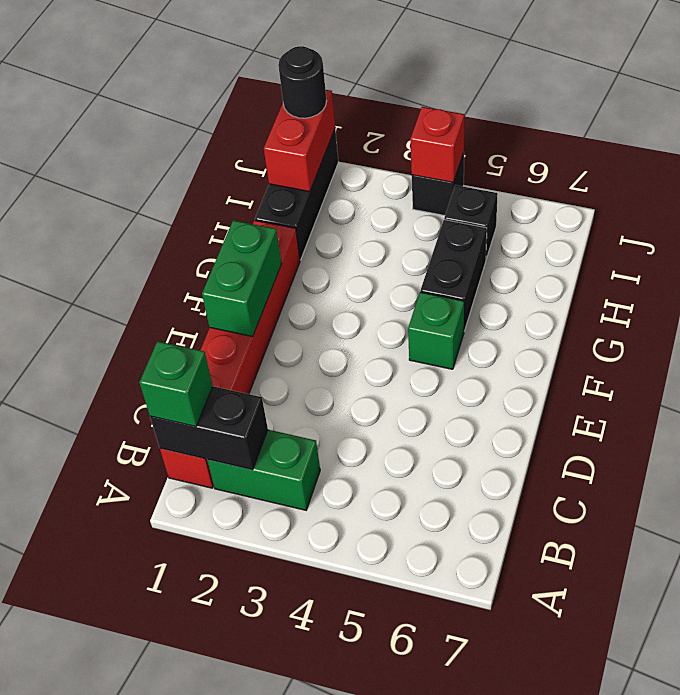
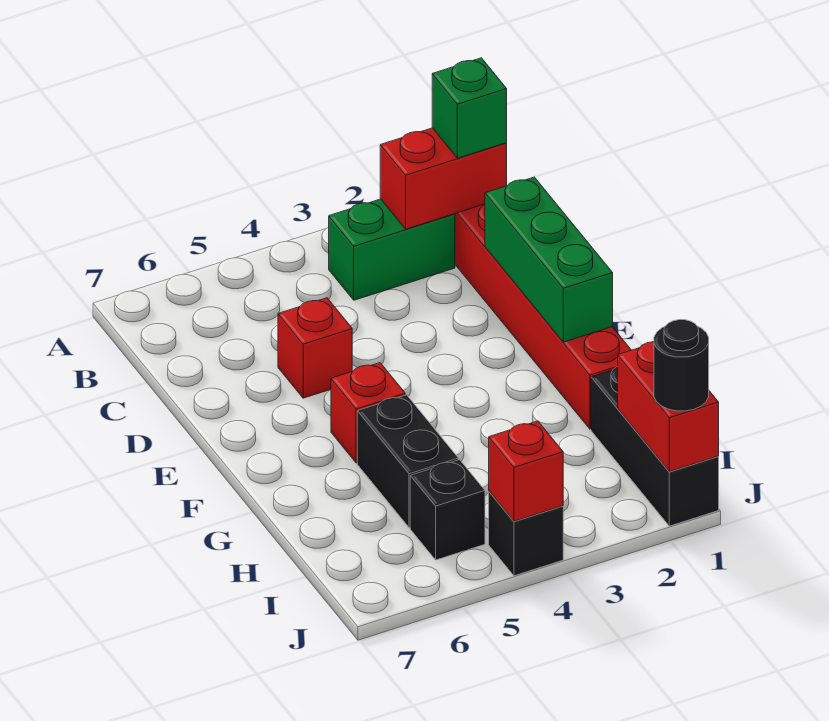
black 1x2 brick [150,386,268,470] -> red 1x2 brick [380,128,507,229]
none -> red 1x1 brick [278,298,352,398]
green 1x2 brick [202,220,282,337] -> green 1x3 brick [485,177,613,342]
green 1x1 brick [408,292,464,369] -> red 1x1 brick [331,363,405,463]

